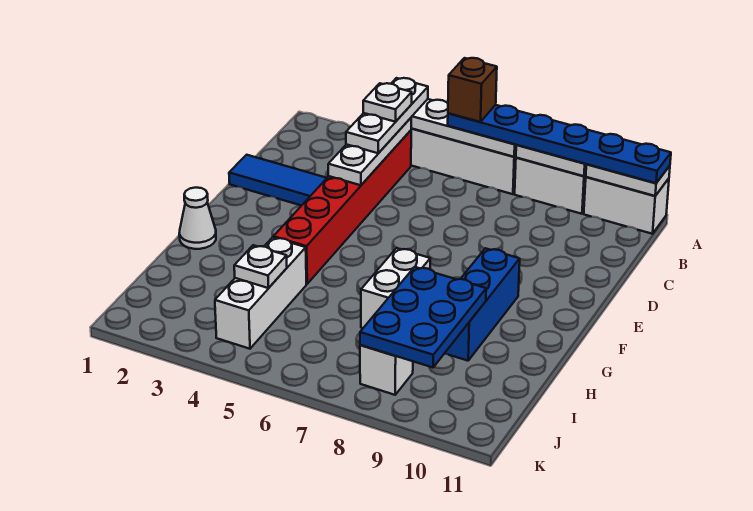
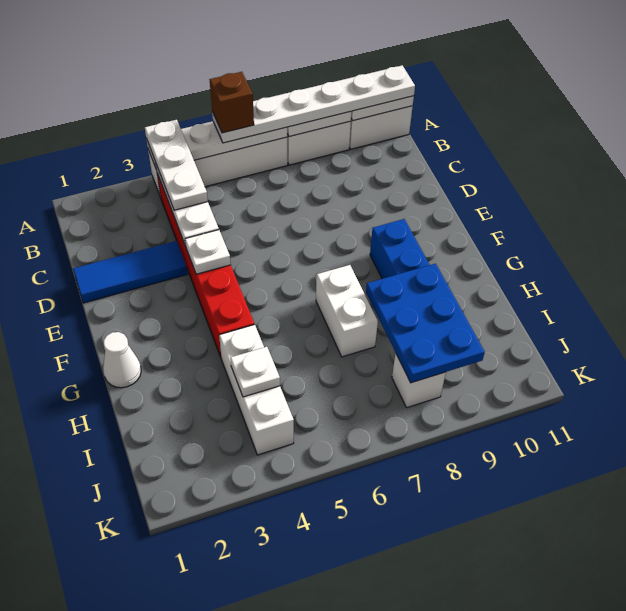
blue 1x6 plate [448,105,671,183] -> white 1x6 plate [212,65,415,143]
white 1x1 plate [363,83,412,122] -> white 1x1 plate moved to [185,230,231,274]

